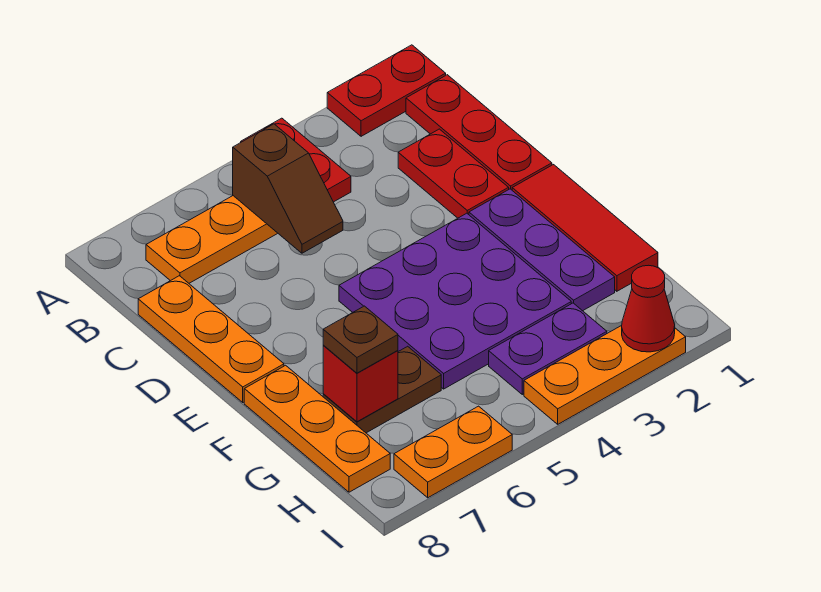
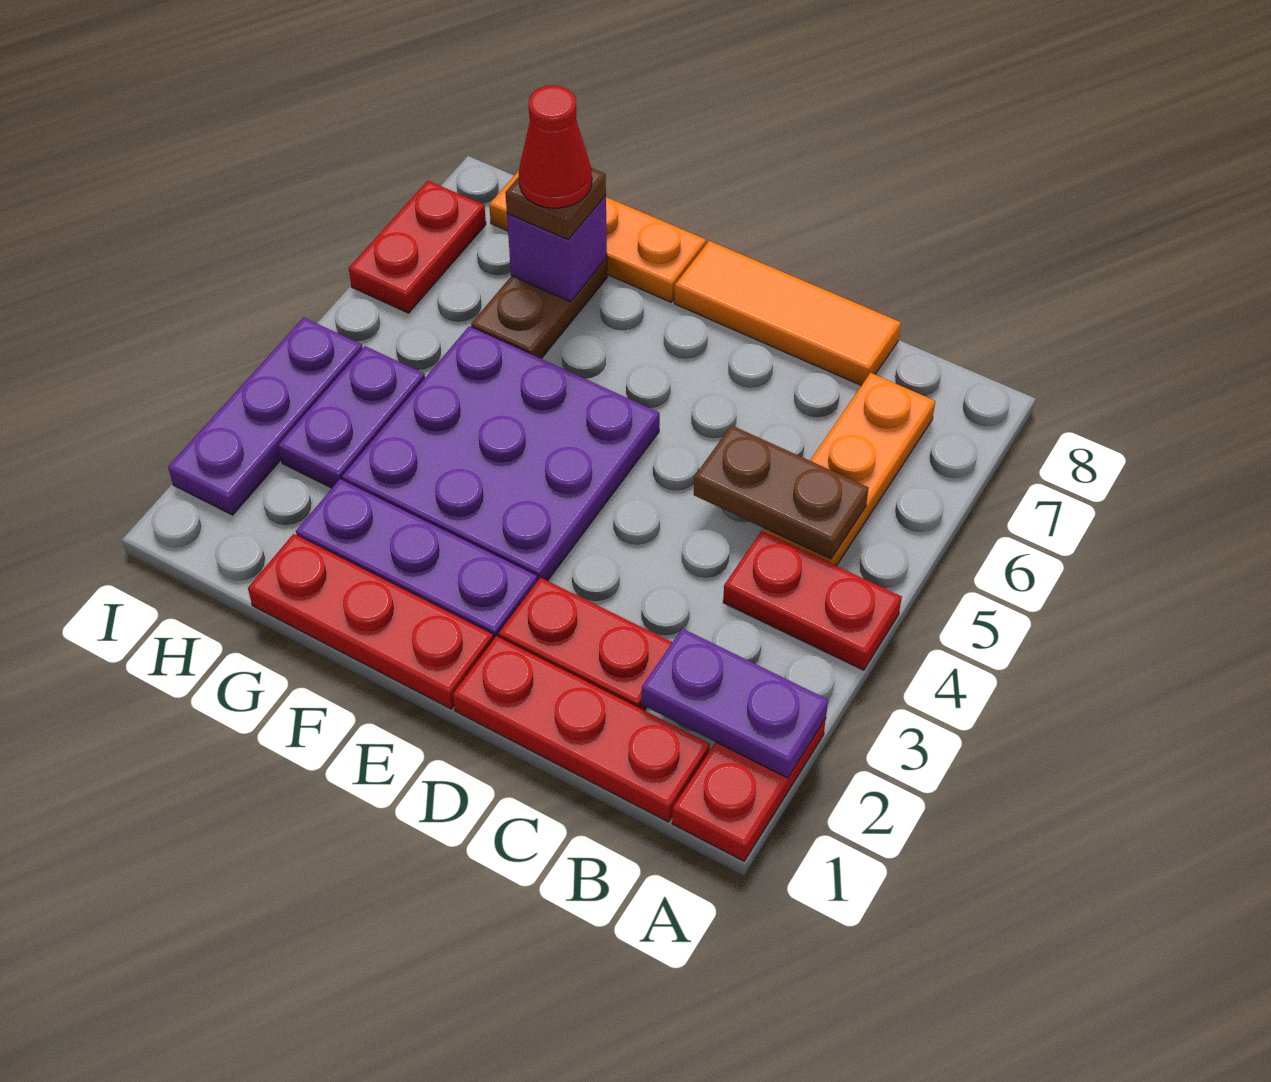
none -> purple 1x2 plate [641,628,828,778]
brown 1x2 slope [233,124,343,253] -> brown 1x2 plate [694,425,869,559]
orange 1x3 plate [138,276,284,402] -> orange 1x3 tile [674,241,901,386]
red 1x3 tile [512,165,658,291] -> red 1x3 plate [248,534,493,709]
red 1x1 brick [323,345,398,422] -> purple 1x1 brick [507,196,607,302]
orange 1x3 plate [524,325,686,424] -> purple 1x3 plate [168,317,363,515]
red 1x1 cone [622,265,675,352] -> red 1x1 cone moved to [519,85,592,208]
orange 1x2 plate [394,406,512,498] -> red 1x2 plate [349,181,486,313]

